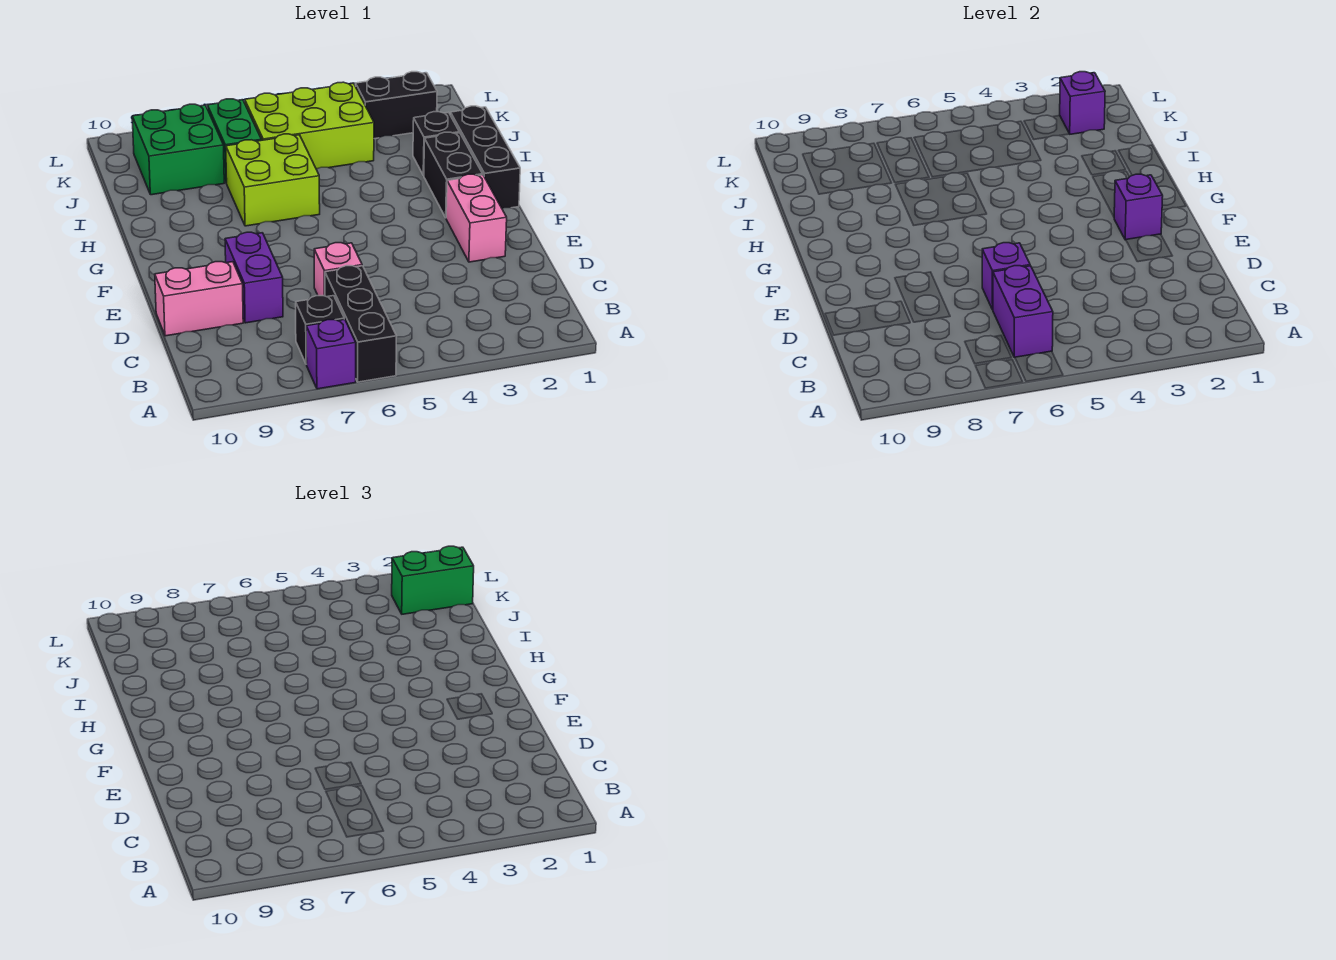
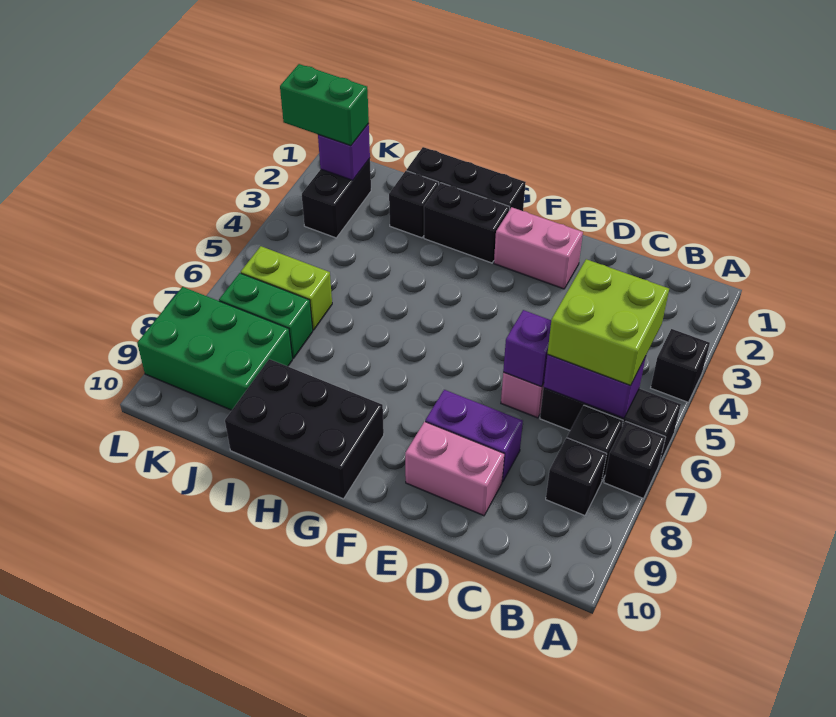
none -> black 1x1 brick [651,329,710,402]
purple 1x1 brick [306,319,356,389] -> black 1x1 brick [604,421,666,498]
none -> black 1x1 brick [546,438,606,516]
pink 1x2 brick [155,262,243,336] -> pink 1x2 brick turned to [405,422,504,516]
purple 1x1 brick [1114,174,1163,240] -> none
none -> black 2x3 brick [225,359,384,499]
lime 2x2 brick [226,134,320,226] -> lime 2x2 brick moved to [547,259,669,386]
lime 2x3 brick [245,82,374,169] -> lime 1x2 brick [241,246,332,330]
green 2x2 brick [132,104,224,195] -> green 2x3 brick [137,287,292,410]
green 1x2 brick [392,546,474,614] -> green 1x2 brick turned to [280,64,369,146]

